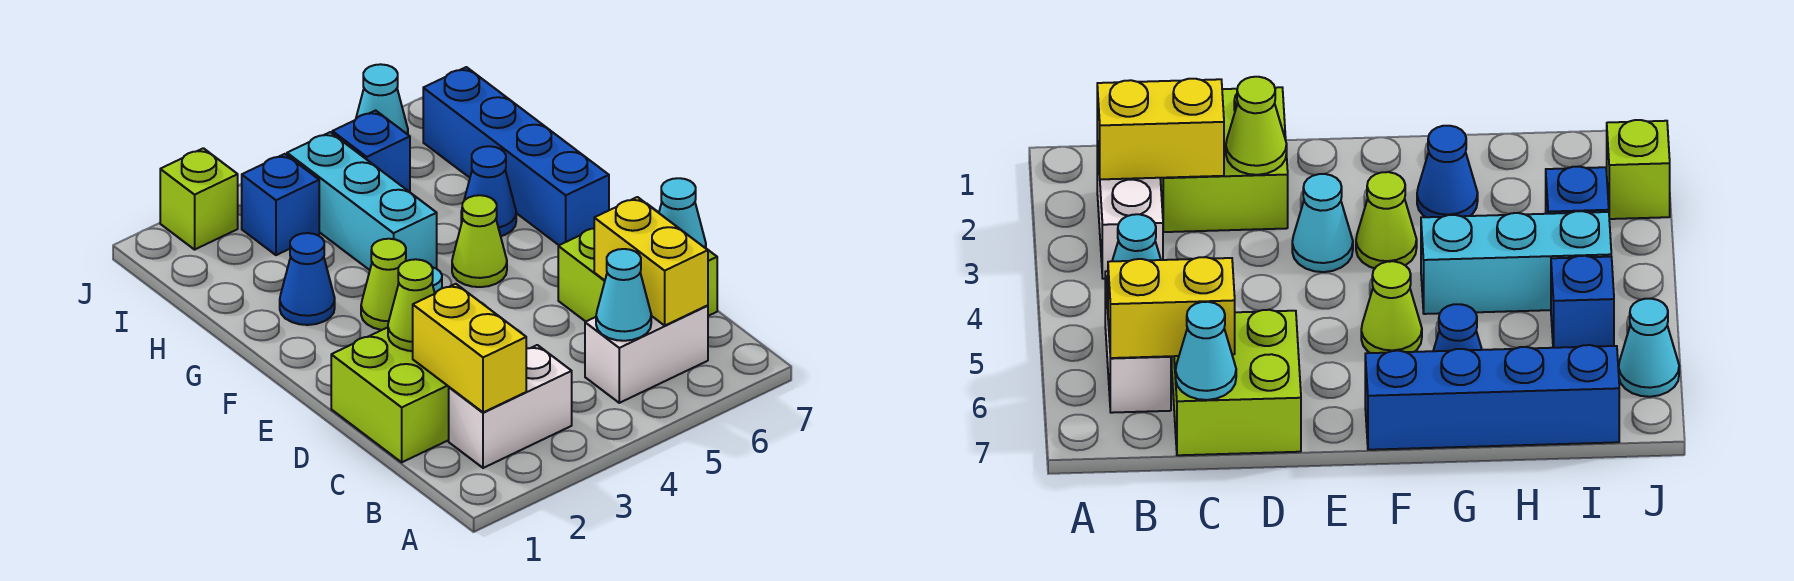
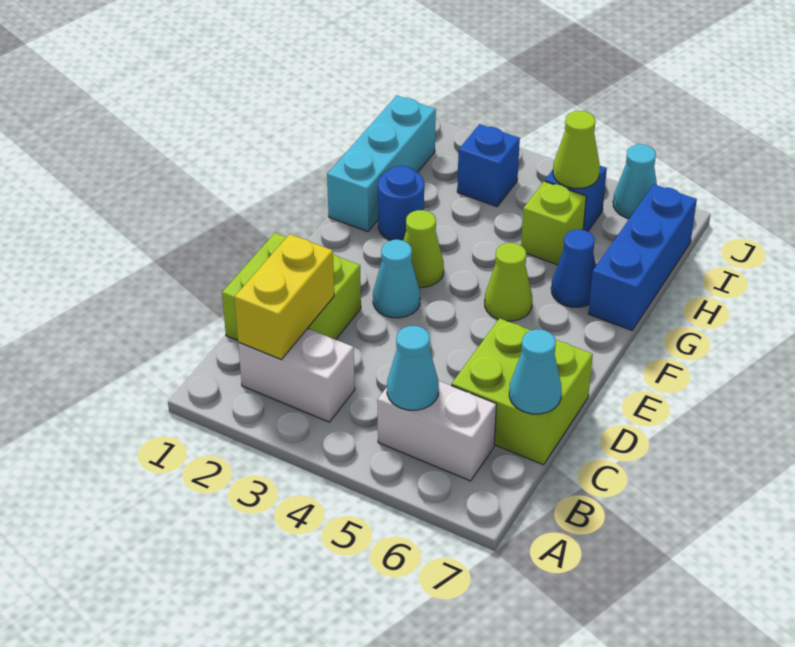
yellow 1x2 brick [594,197,708,325] -> none
lime 1x1 cone [388,259,435,351] -> lime 1x1 cone moved to [553,111,600,188]
blue 1x4 brick [423,67,609,245] -> blue 1x3 brick [589,184,697,330]
blue 1x1 cone [280,233,335,325] -> blue 1x1 round brick [378,166,424,241]
cyan 1x3 brick [287,132,437,270] -> cyan 1x3 brick moved to [327,96,436,232]
lime 1x1 brick [160,148,238,250] -> lime 1x1 brick moved to [521,181,586,265]

